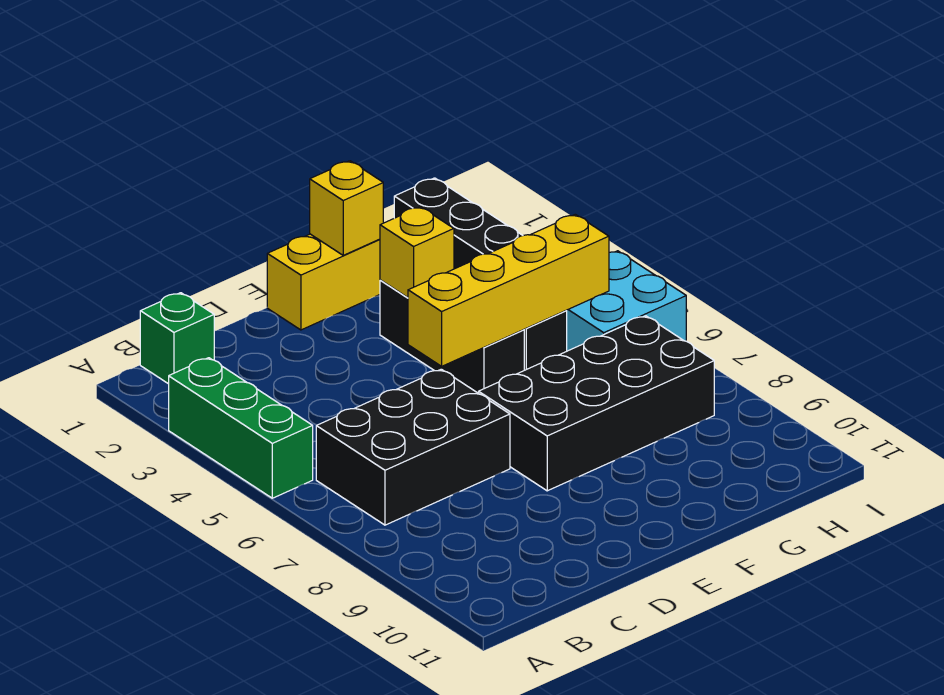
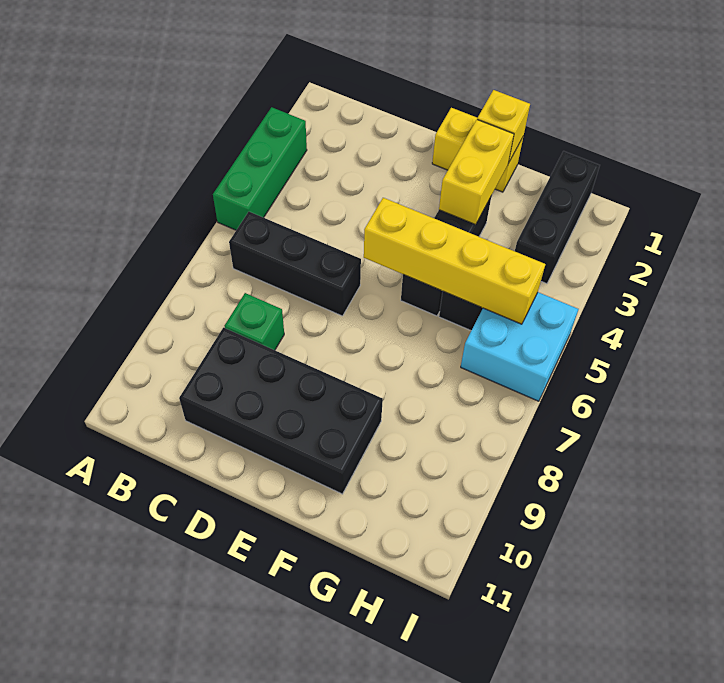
green 1x1 brick [140,293,214,384] -> green 1x1 brick moved to [225,293,284,350]
black 2x3 brick [316,369,510,525] -> black 1x3 brick [229,212,361,316]
black 2x4 brick [479,316,714,491] -> black 2x4 brick moved to [179,328,383,494]
yellow 1x1 brick [380,207,454,298] -> yellow 1x2 brick [439,120,514,225]

